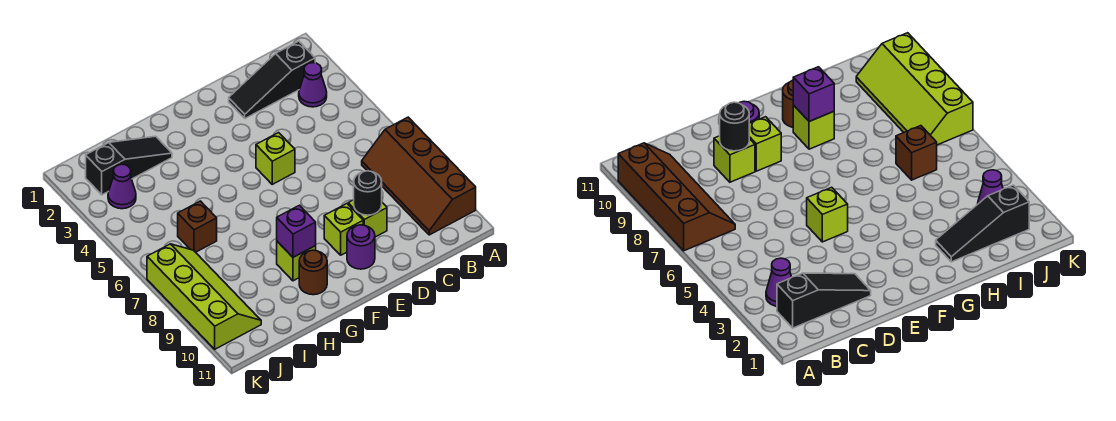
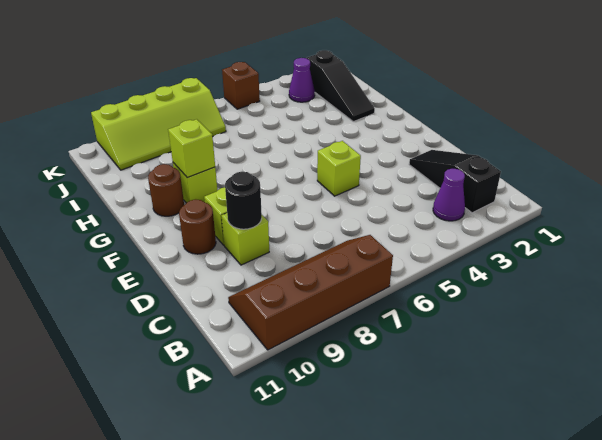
purple 1x1 round brick [347,225,375,269] -> brown 1x1 round brick [179,199,216,254]
purple 1x1 brick [277,205,316,257] -> lime 1x1 brick [168,119,215,178]
brown 1x1 brick [178,201,217,252] -> brown 1x1 brick moved to [222,62,260,109]

